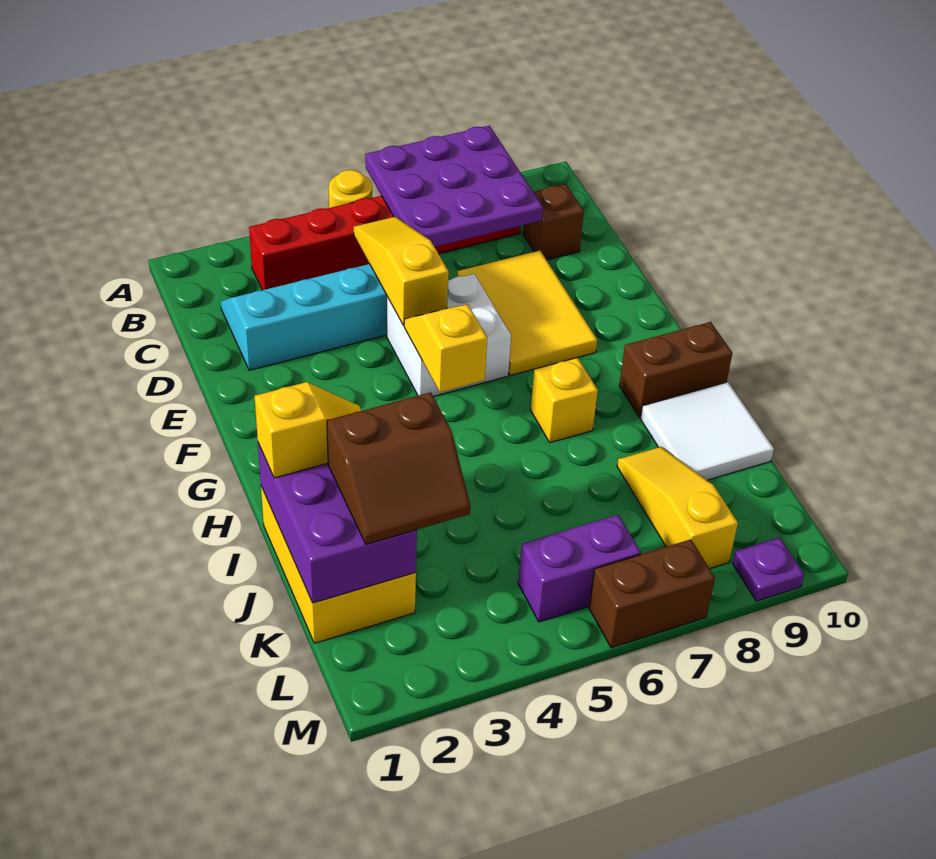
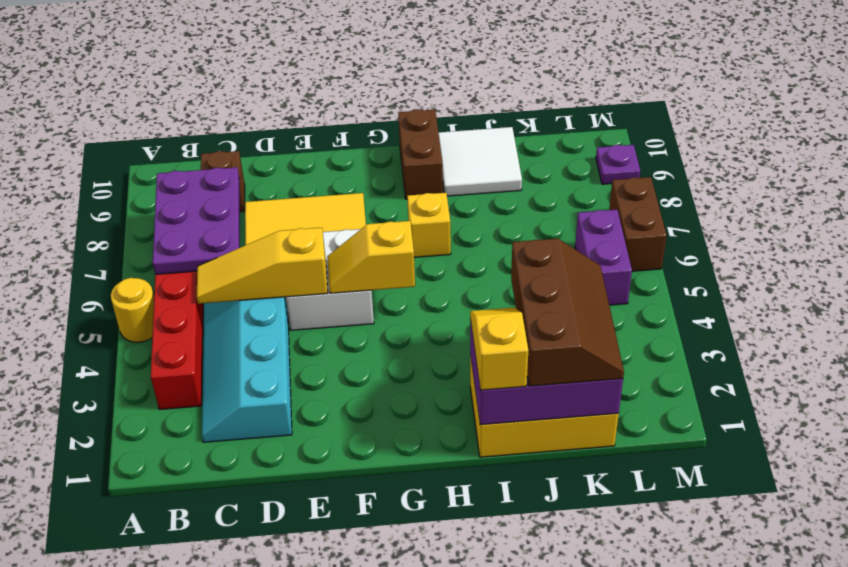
purple 3x3 plate [365,126,543,247] -> purple 2x3 plate [153,167,240,274]
brown 2x2 slope [327,392,471,544] -> brown 2x3 slope [511,238,624,386]
yellow 1x3 slope [617,447,738,569] -> none

